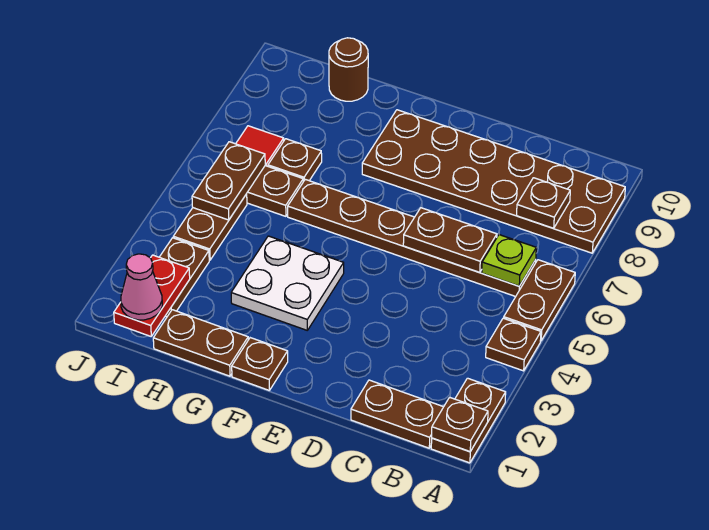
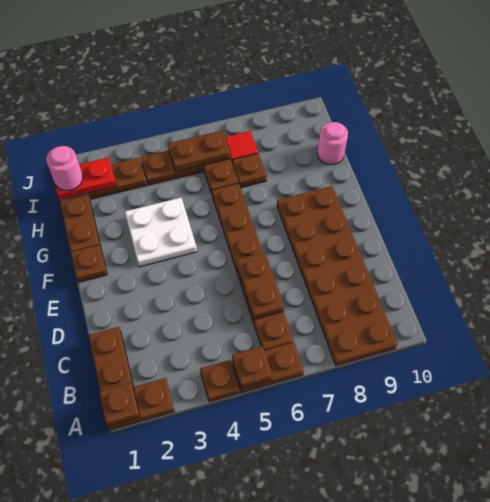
lime 1x1 plate [482,235,536,286] -> none
brown 1x1 plate [517,178,570,228] -> brown 1x1 plate moved to [232,346,272,388]
brown 1x1 round brick [329,38,368,101] -> pink 1x1 round brick [317,122,348,165]
pink 1x1 cone [121,254,162,320] -> pink 1x1 round brick [46,146,83,191]

